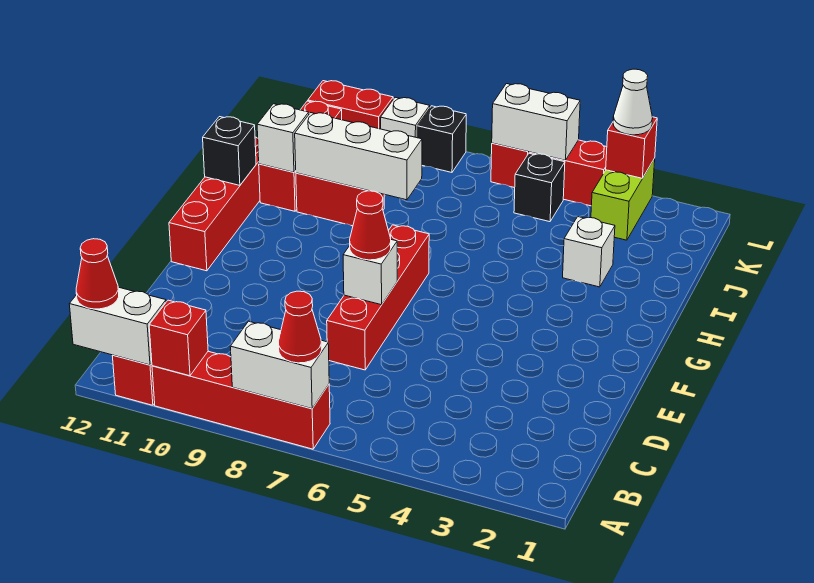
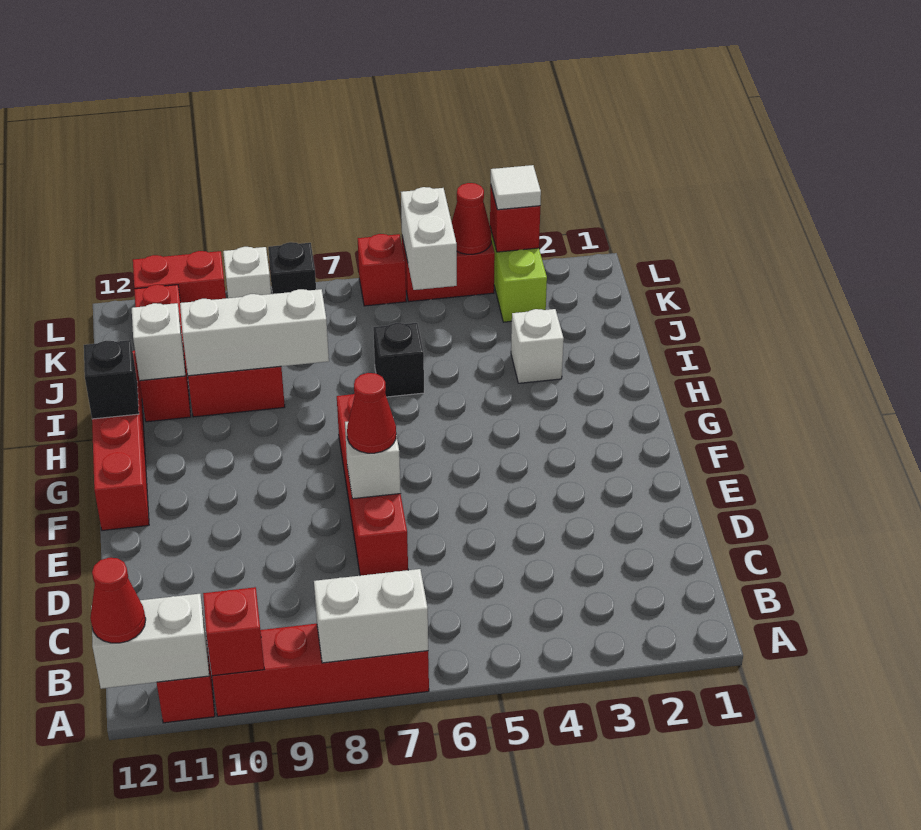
red 1x1 cone [278,291,322,363] -> red 1x1 cone moved to [452,183,491,254]
black 1x1 brick [514,153,565,222] -> black 1x1 brick moved to [373,323,424,397]
white 1x1 cone [613,69,653,135] -> white 1x1 tile [491,165,541,210]
white 1x2 brick [492,84,580,160] -> white 1x2 brick turned to [401,187,457,290]

